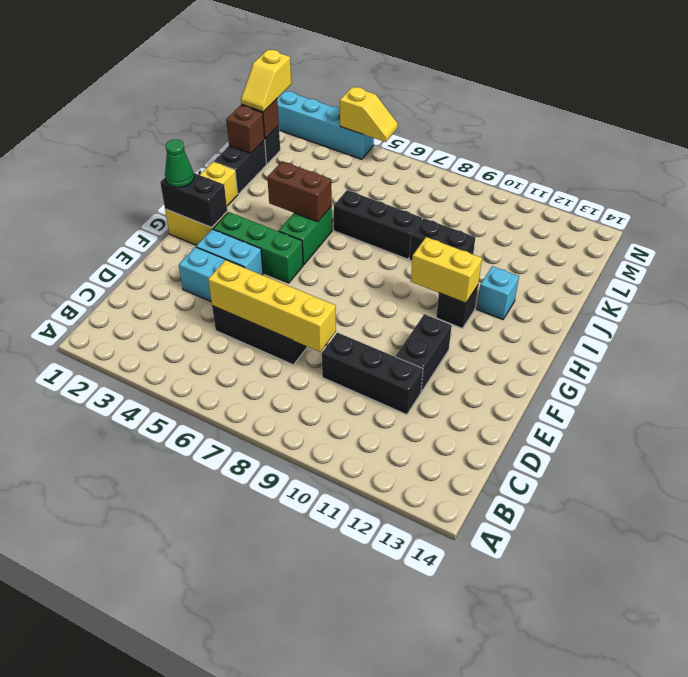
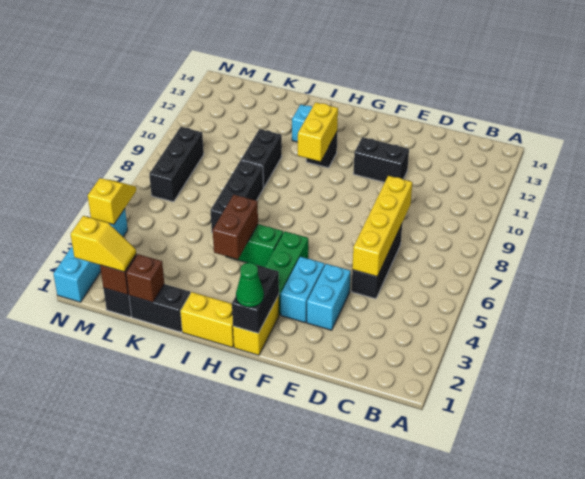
black 1x3 brick [322,333,423,415] -> black 1x3 brick moved to [149,127,204,202]

